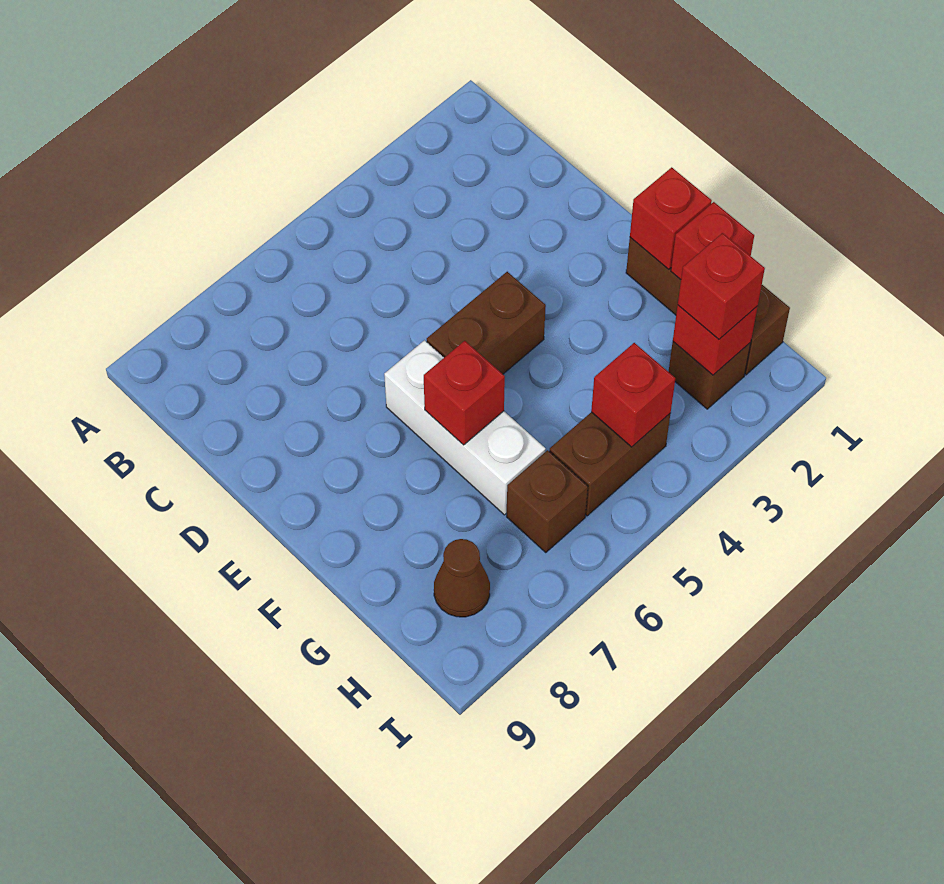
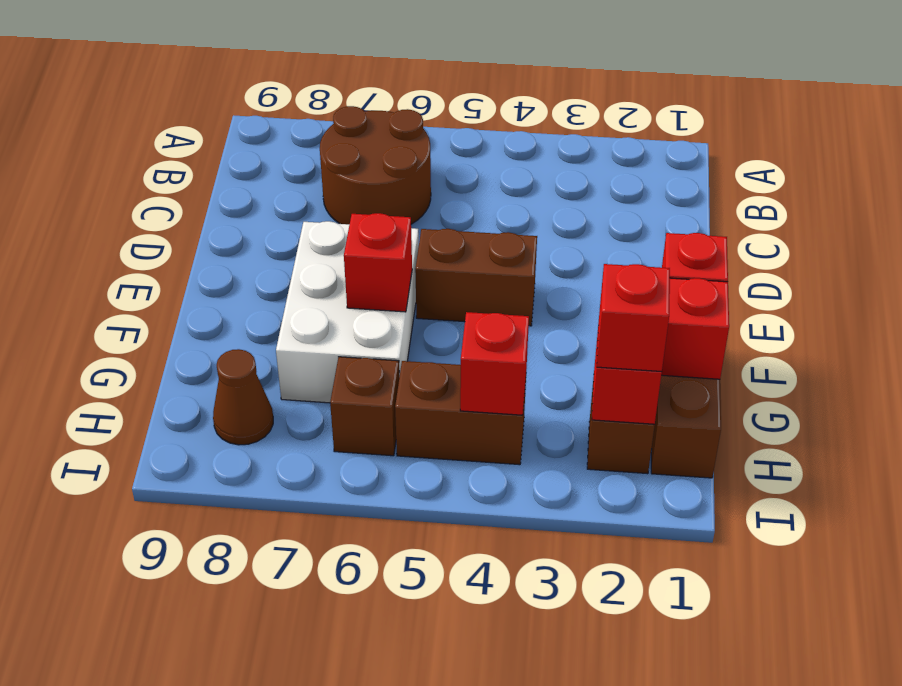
none -> brown 2x2 round brick [320,106,431,224]
white 1x3 brick [384,340,546,515] -> white 2x3 brick [276,221,419,403]

